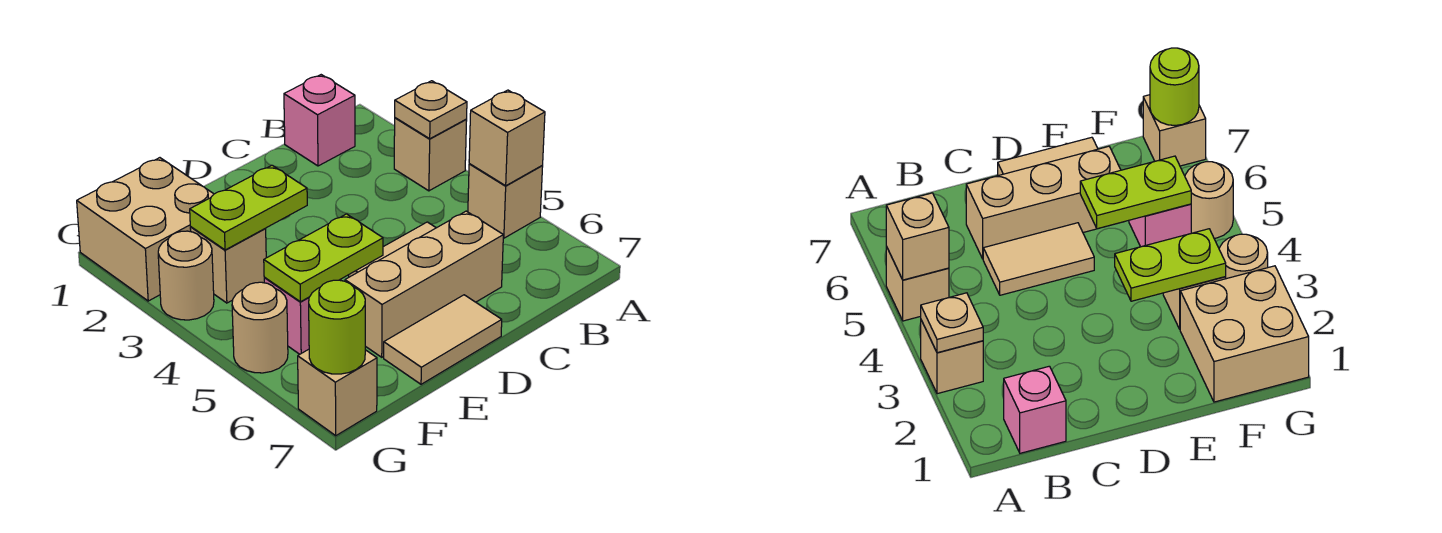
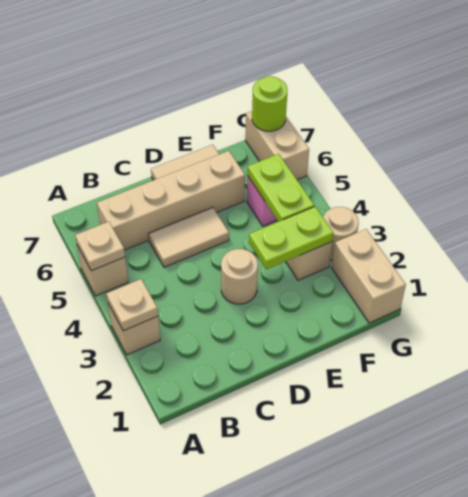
tan 1x1 brick [469,90,545,186] -> tan 1x1 plate [75,222,125,271]
pink 1x1 brick [284,75,355,166] -> none
tan 1x3 brick [345,211,503,357] -> tan 1x4 brick [97,151,245,250]
lime 1x2 plate [264,214,383,302] -> lime 1x2 plate turned to [247,154,314,222]
tan 2x2 brick [77,158,214,301] -> tan 1x2 brick [332,229,406,323]
tan 1x1 round brick [232,282,288,373] -> tan 1x1 round brick moved to [221,249,258,304]
tan 1x1 brick [298,349,377,436] -> tan 1x2 brick [245,111,309,180]

